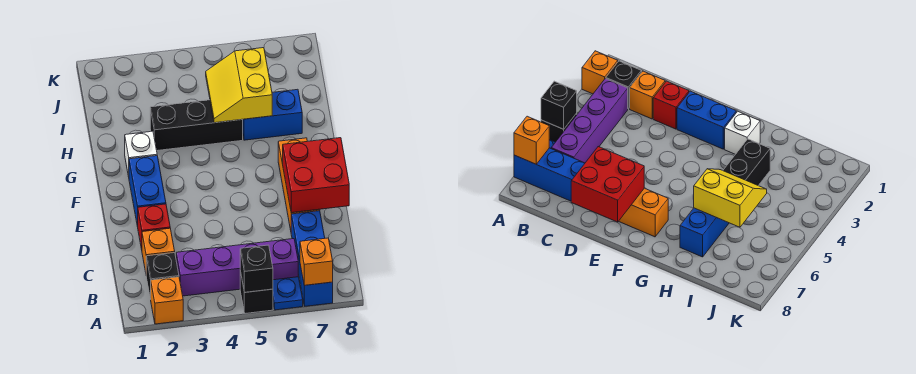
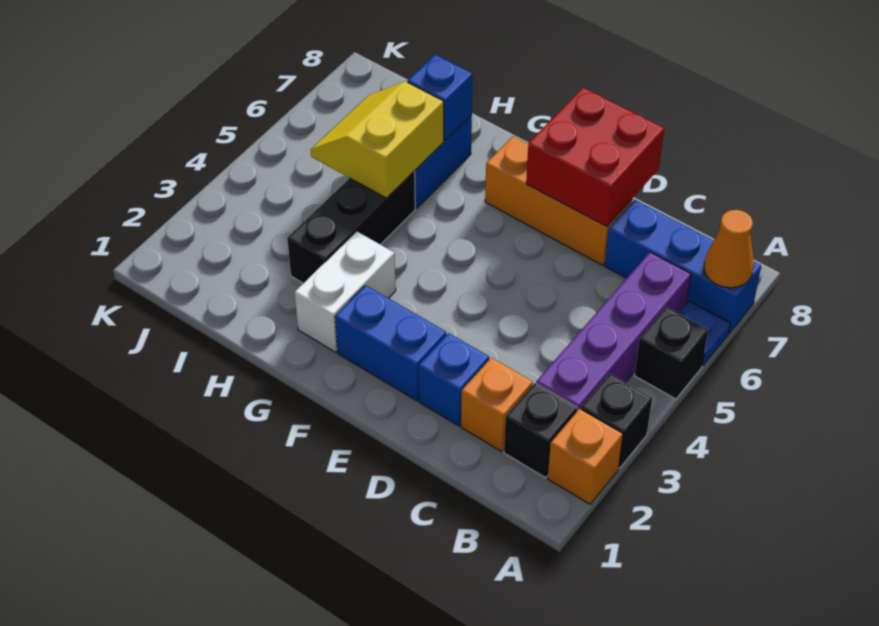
black 1x1 brick [240,245,273,292] -> black 1x1 brick moved to [581,374,652,468]
orange 1x1 brick [300,238,333,285] -> orange 1x1 cone [704,210,754,288]
red 1x1 brick [138,204,170,250] -> blue 1x1 brick [419,333,489,426]
white 1x1 brick [125,131,157,177] -> white 1x2 brick [295,231,396,352]
yellow 2x2 slope [206,48,272,123] -> yellow 2x2 slope turned to [311,81,444,198]
none -> blue 1x1 brick [408,55,473,141]

